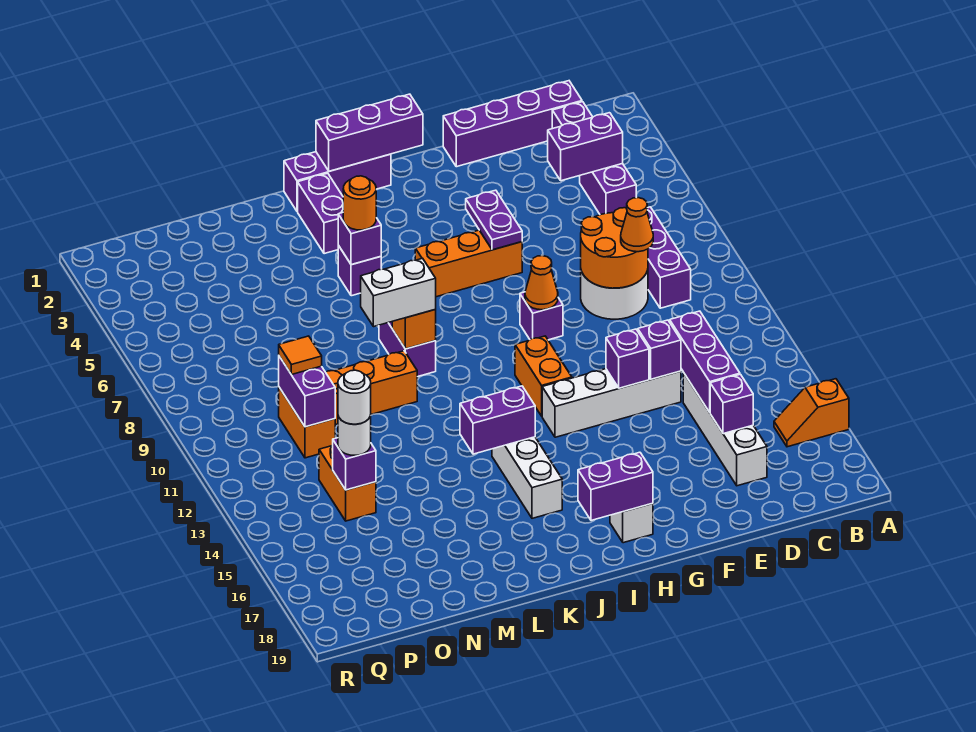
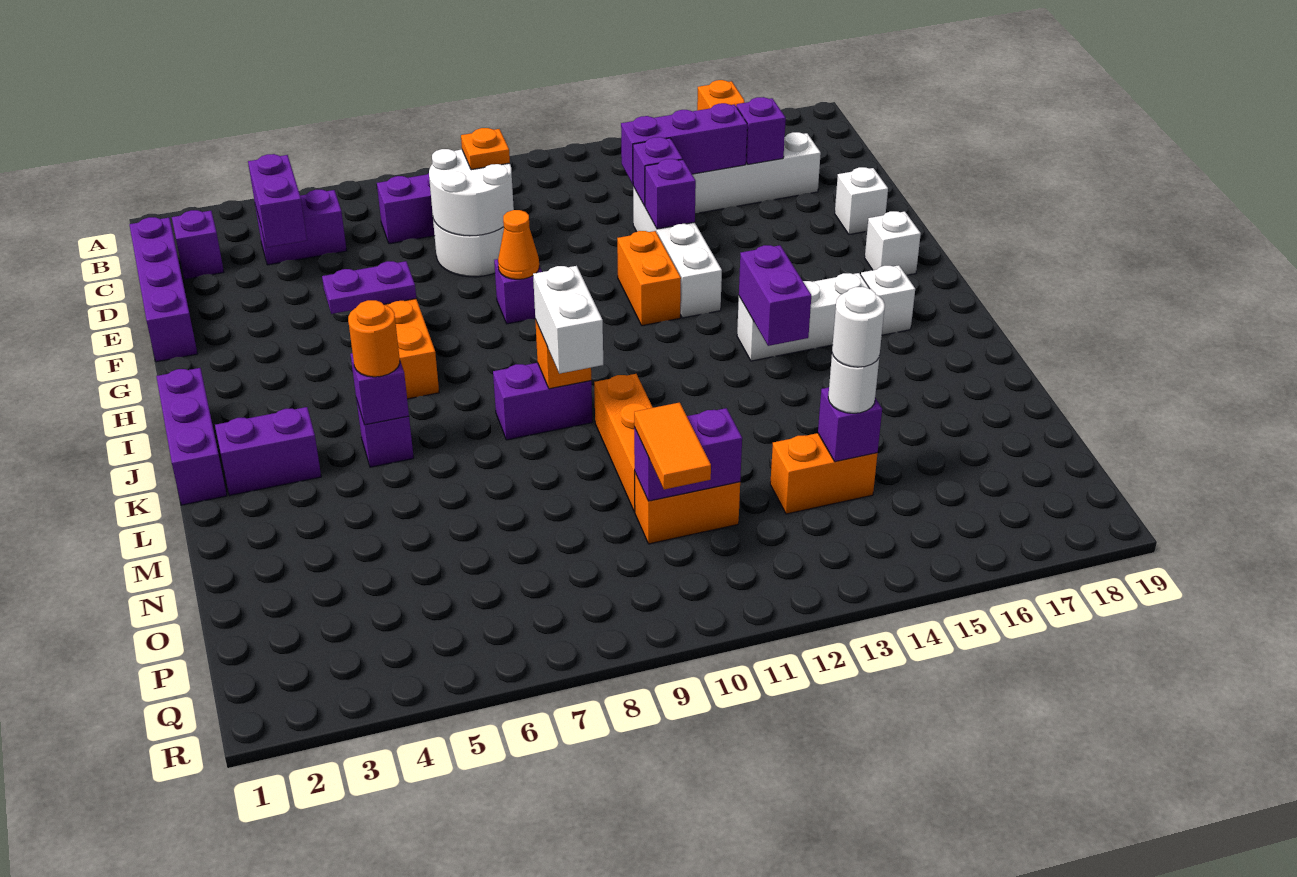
orange 2x2 round brick [581,208,648,288] -> white 2x2 round brick [429,149,514,236]
orange 1x1 cone [621,197,653,252] -> orange 1x1 plate [461,128,510,170]
none -> white 1x1 brick [835,167,888,235]
purple 1x3 brick [316,94,423,171] -> none
orange 1x2 brick [515,336,572,416] -> orange 1x2 brick turned to [617,231,681,326]
purple 1x2 brick [578,452,653,520] -> none
none -> white 1x1 brick [861,265,915,335]
orange 1x1 tile [279,336,322,375] -> orange 1x2 tile [634,402,711,490]

